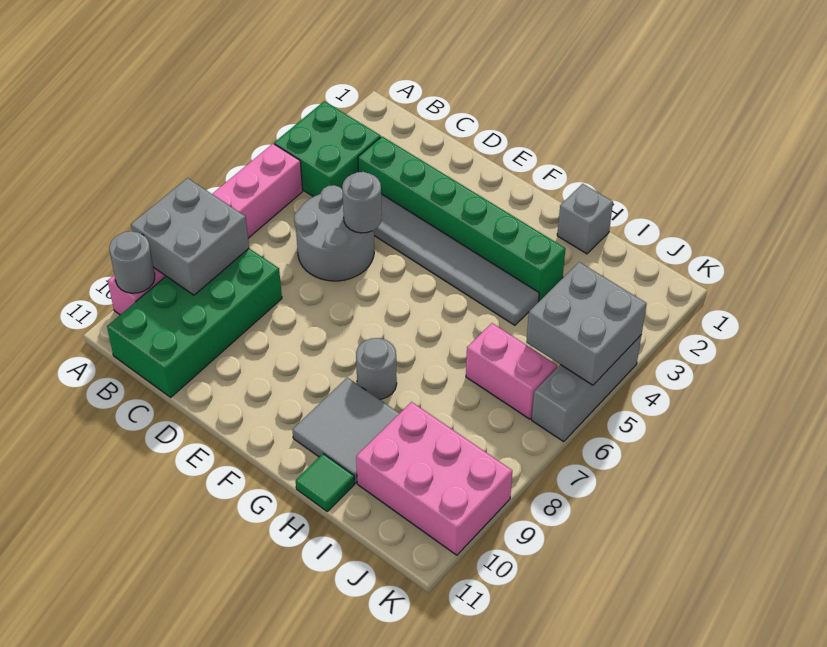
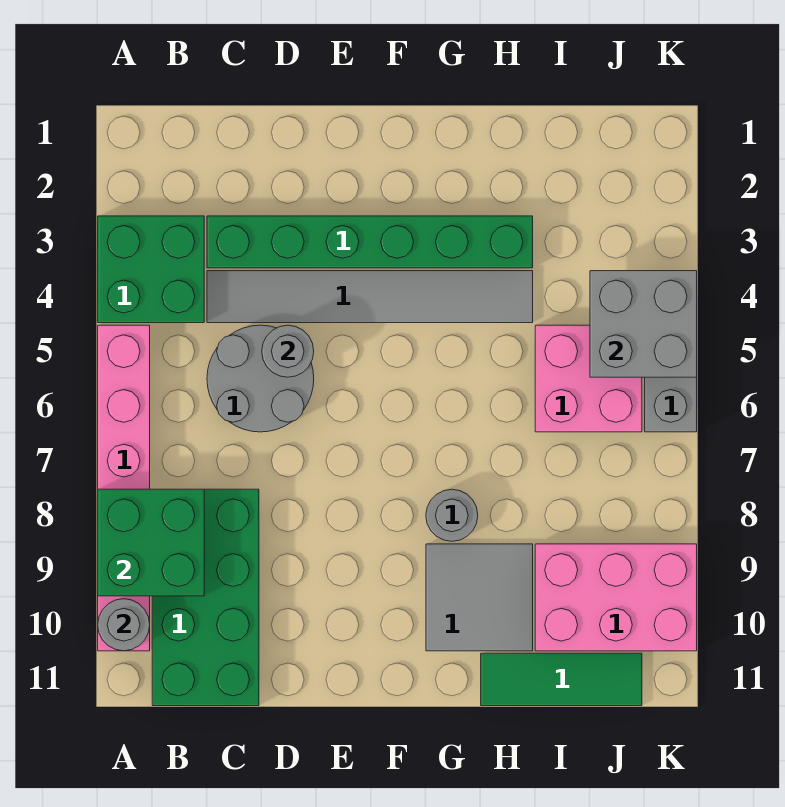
grey 2x2 brick [131,178,249,295] -> green 2x2 brick [98,489,204,596]
grey 1x1 brick [557,184,613,254] -> none
green 1x1 tile [296,454,355,511] -> green 1x3 tile [481,653,642,706]
pink 1x2 brick [466,323,557,419] -> pink 2x2 brick [535,325,642,432]

